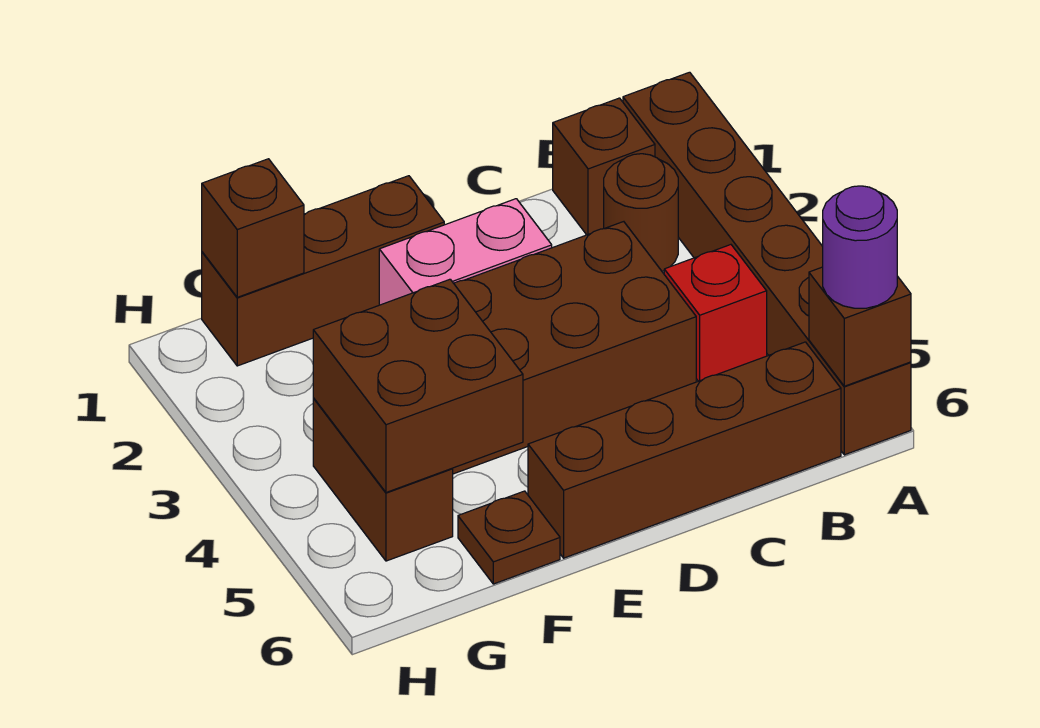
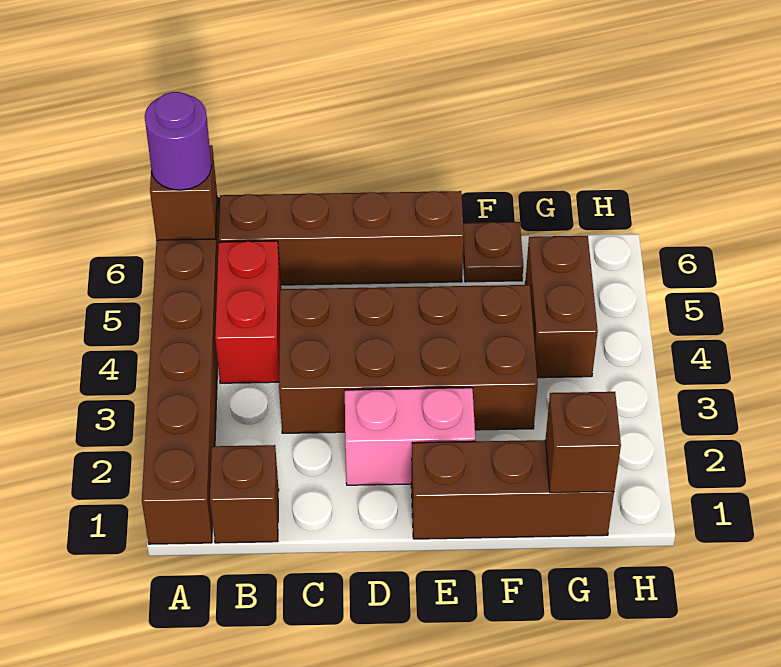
brown 1x1 round brick [604,154,678,271] -> none
red 1x1 brick [664,245,767,381] -> red 1x2 brick [215,241,281,383]
brown 2x2 brick [313,279,523,492] -> none

